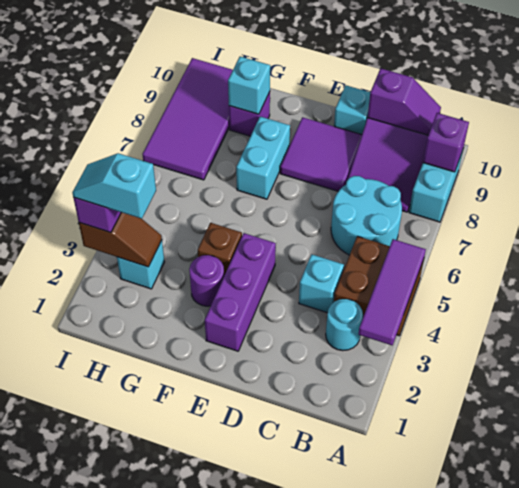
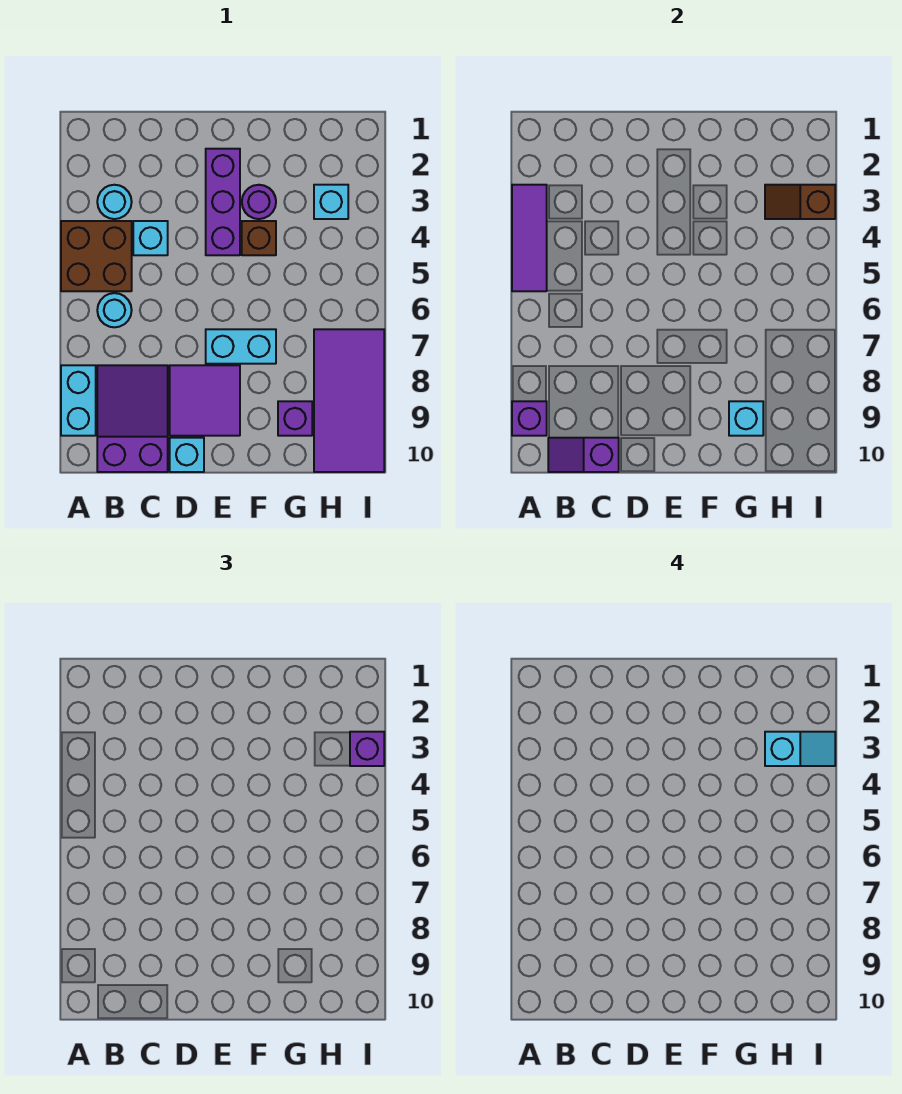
cyan 2x2 round brick [331,176,402,255] -> cyan 1x1 round brick [97,293,132,327]
cyan 1x2 brick [236,117,290,199] -> cyan 1x2 brick turned to [206,329,276,364]

